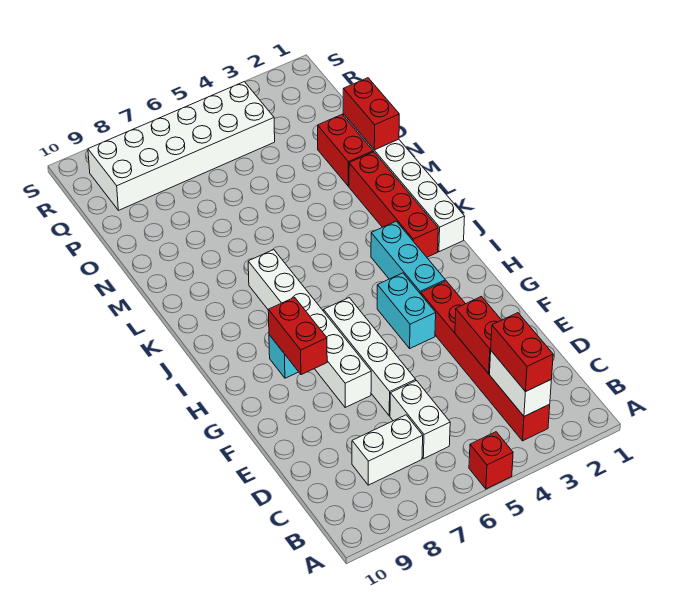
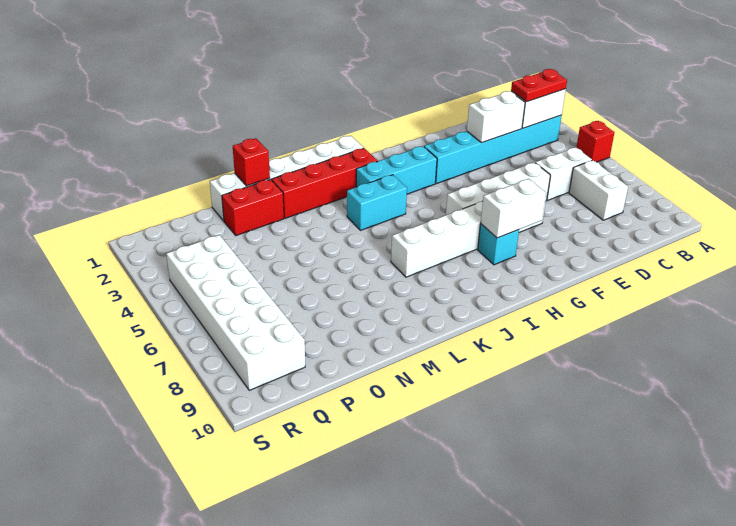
red 1x6 brick [421,281,550,441] -> cyan 1x6 brick [424,115,562,184]
red 1x2 brick [491,313,553,392] -> red 1x2 plate [511,69,567,102]
red 1x2 brick [455,297,501,374] -> white 1x2 brick [467,91,525,143]
cyan 1x2 brick [377,273,436,348] -> cyan 1x2 brick moved to [347,175,407,230]
red 1x2 brick [268,297,327,375] -> white 1x2 brick [481,179,546,238]
red 1x2 brick [343,78,399,150] -> red 1x1 brick [233,138,270,186]

